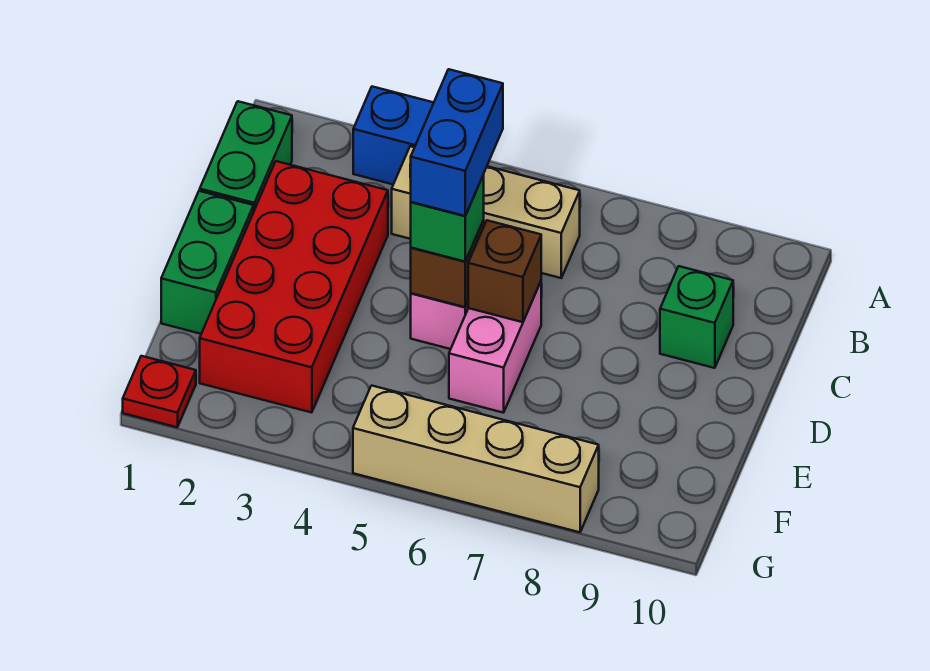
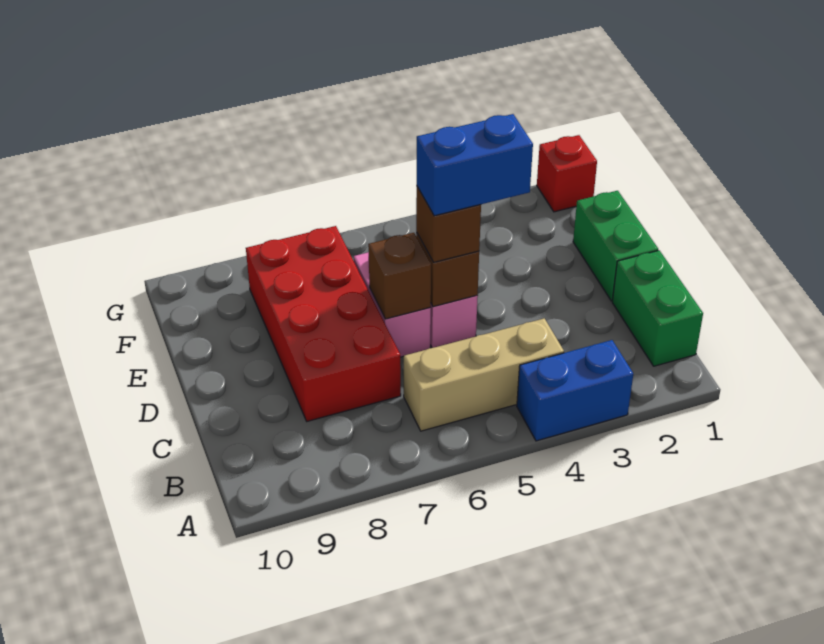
red 2x4 brick [200,161,388,413] -> red 2x4 brick moved to [246,226,401,421]
blue 1x2 brick [410,69,503,216] -> blue 1x2 brick turned to [417,114,533,216]
green 1x1 brick [660,266,733,368] -> none
green 1x1 brick [411,175,484,261] -> brown 1x1 brick [416,187,481,262]
red 1x1 plate [123,356,196,427] -> red 1x1 brick [537,135,597,212]
tan 1x4 brick [353,386,599,532] -> none

